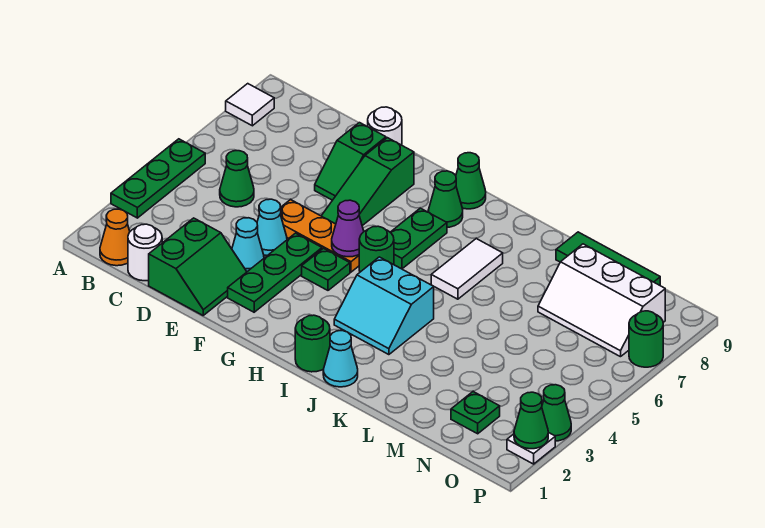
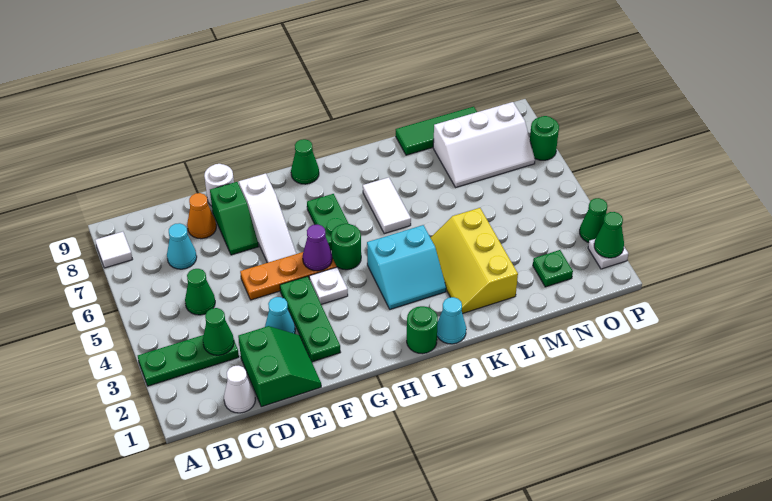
green 1x3 plate [111,139,205,218] -> green 1x3 plate turned to [138,335,239,386]
orange 1x1 cone [100,209,130,266] -> orange 1x1 cone moved to [187,193,216,239]
white 1x1 round brick [128,224,162,281] -> white 1x1 cone [224,366,255,413]
cyan 1x1 cone [257,199,287,256] -> cyan 1x1 cone moved to [167,223,197,269]
green 1x3 slope [322,138,414,226] -> white 1x3 slope [239,173,296,263]
green 1x1 plate [302,248,350,290] -> white 1x1 plate [309,267,348,304]
green 1x1 cone [428,171,463,227] -> green 1x1 cone moved to [203,308,234,355]
none -> yellow 2x3 slope [431,208,518,314]

